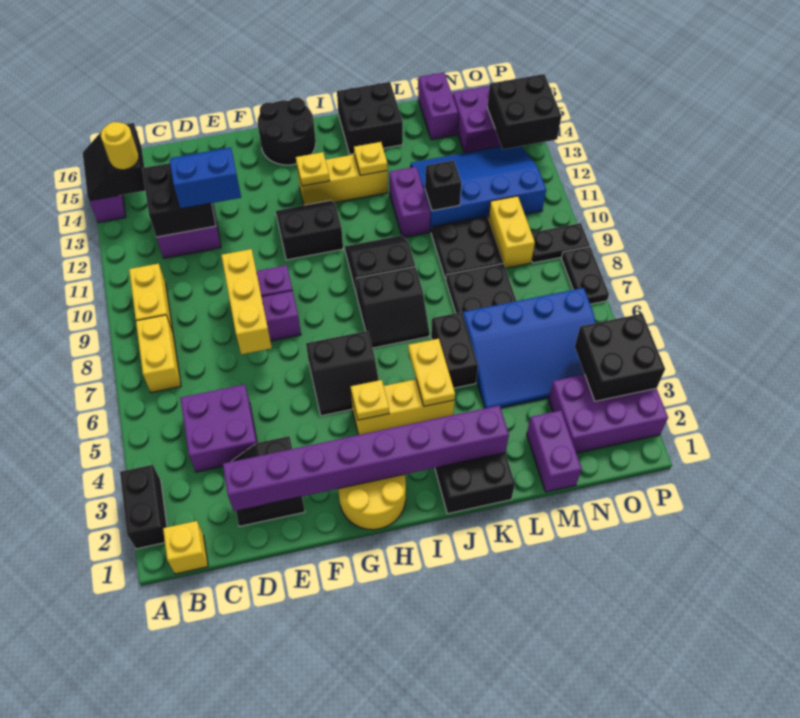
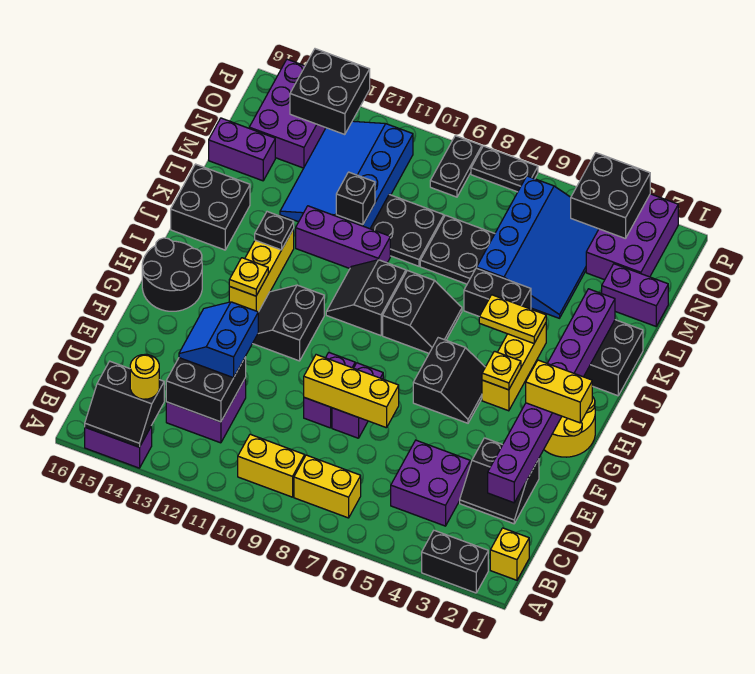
yellow 1x1 plate [354,142,388,175] -> black 1x1 plate [255,212,294,250]
purple 1x2 brick [389,167,430,238] -> purple 1x3 brick [296,206,390,268]
yellow 1x2 brick [488,196,535,268] -> yellow 1x2 brick moved to [526,360,592,423]

